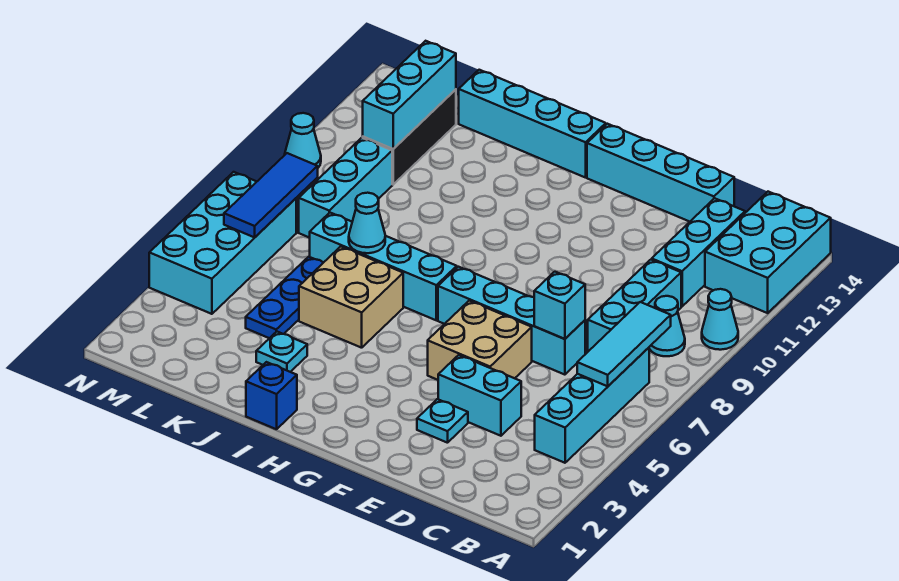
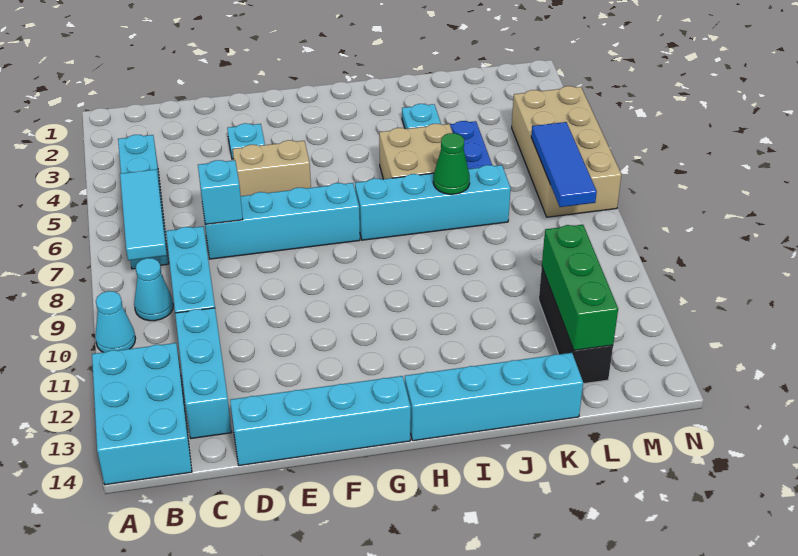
cyan 1x2 brick [438,355,521,436] -> none
tan 2x2 brick [428,301,532,380] -> tan 1x2 brick [233,140,311,196]
blue 1x1 brick [246,362,297,429] -> none
cyan 1x1 cone [349,193,385,253] -> green 1x1 cone [433,133,470,194]
cyan 1x3 brick [299,138,392,238] -> none
cyan 1x3 brick [363,41,456,149] -> green 1x3 brick [542,225,618,350]
cyan 2x4 brick [149,172,296,314] -> tan 2x4 brick [512,86,621,217]
cyan 1x1 cone [285,113,321,168] -> none

